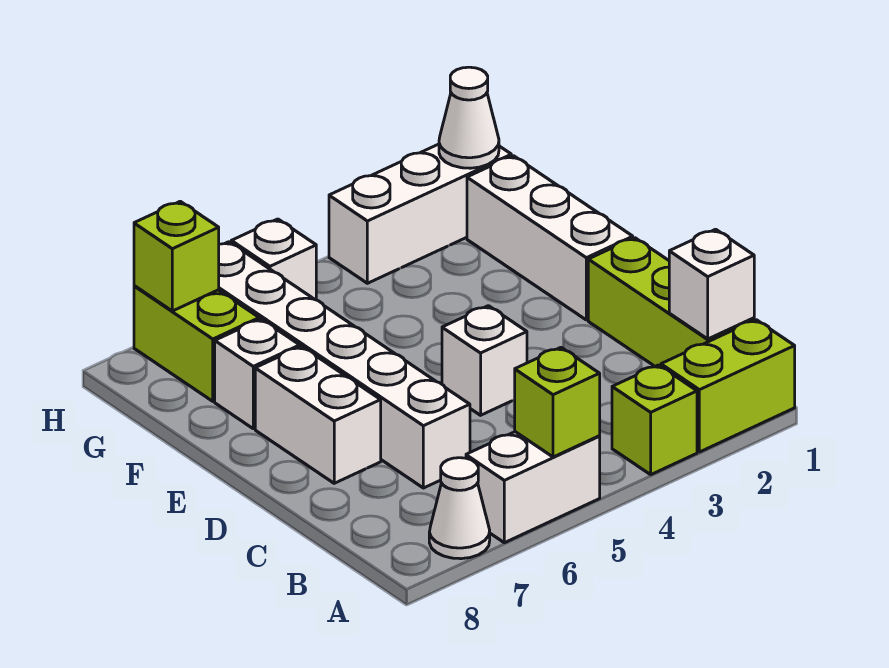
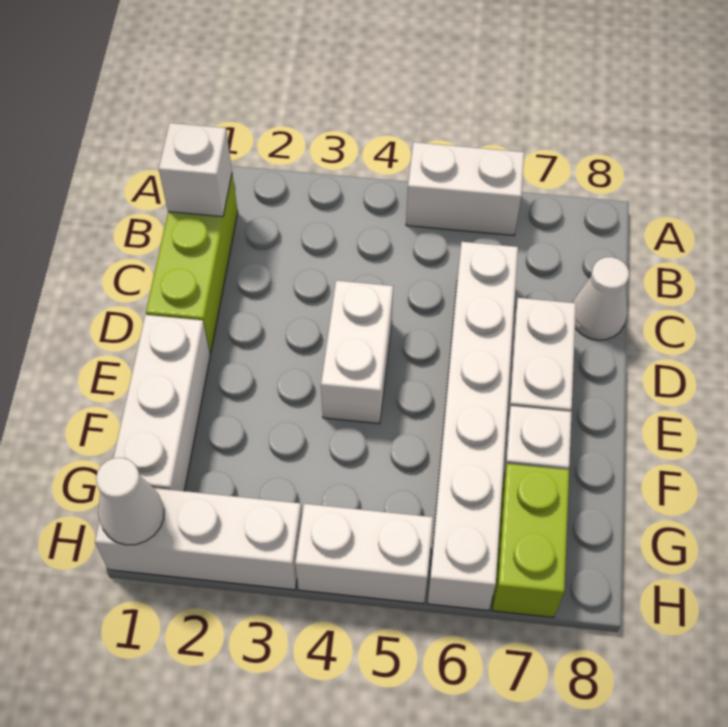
lime 1x2 brick [661,320,795,452] -> none
lime 1x1 brick [612,365,697,475] -> none
lime 1x1 brick [515,348,600,457] -> none
white 1x1 cone [429,458,490,559] -> white 1x1 cone moved to [573,257,629,340]
white 1x1 brick [442,306,527,415] -> white 1x2 brick [321,280,393,424]
white 1x1 brick [231,219,316,300] -> white 1x2 brick [295,504,433,604]
lime 1x1 brick [134,201,219,311] -> none

